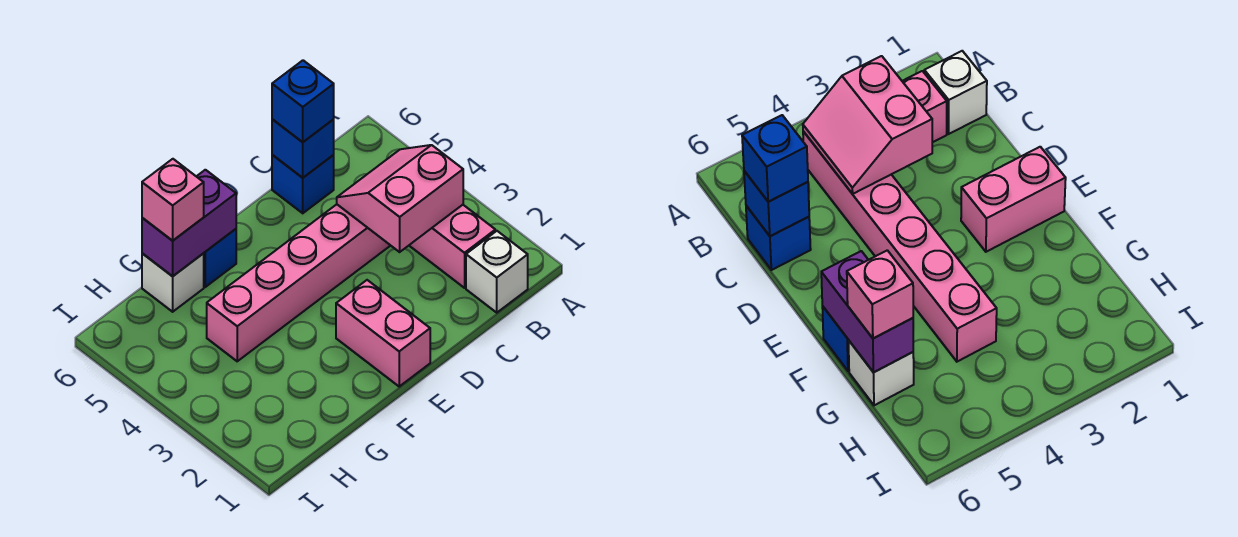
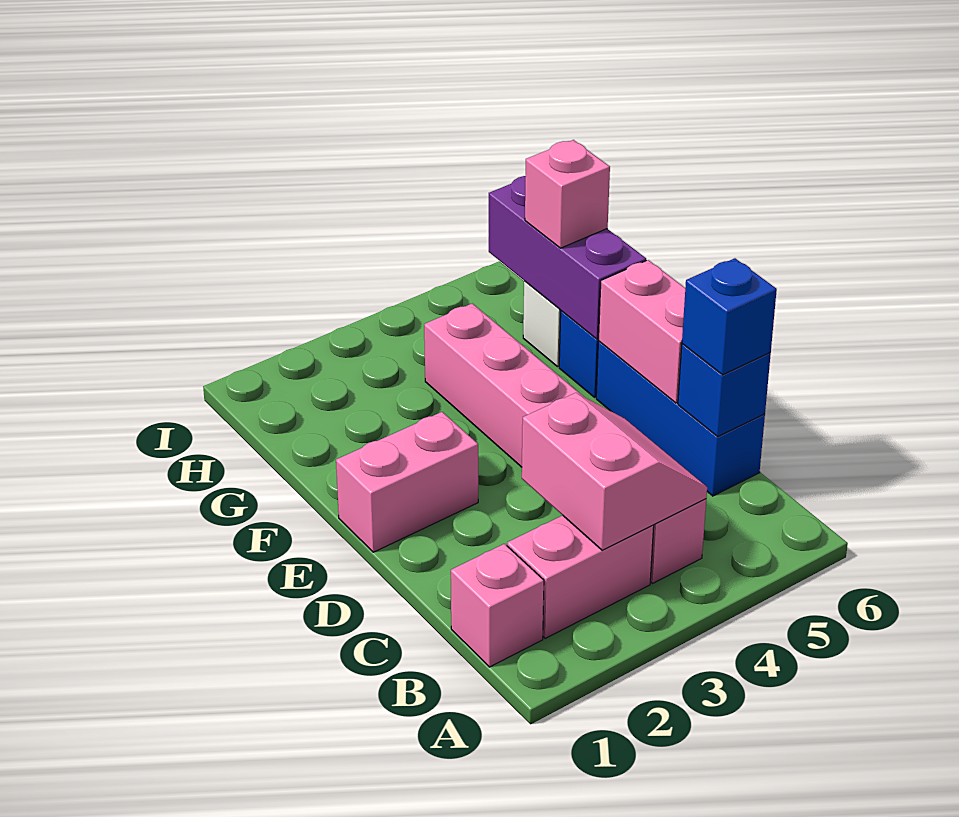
white 1x1 brick [466,231,528,313] -> pink 1x1 brick [451,544,544,667]
blue 1x1 brick [272,155,334,213] -> blue 1x3 brick [596,341,765,496]
none -> pink 1x2 brick [599,260,685,403]
purple 1x2 brick [142,170,236,276] -> purple 1x3 brick [489,176,646,339]

